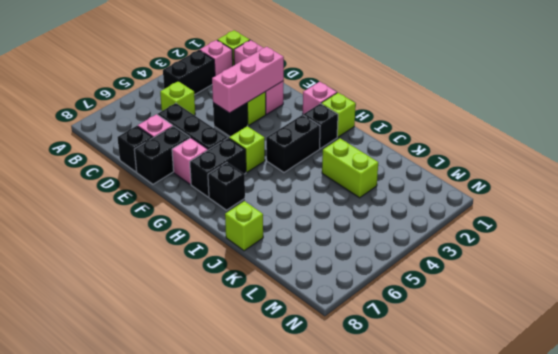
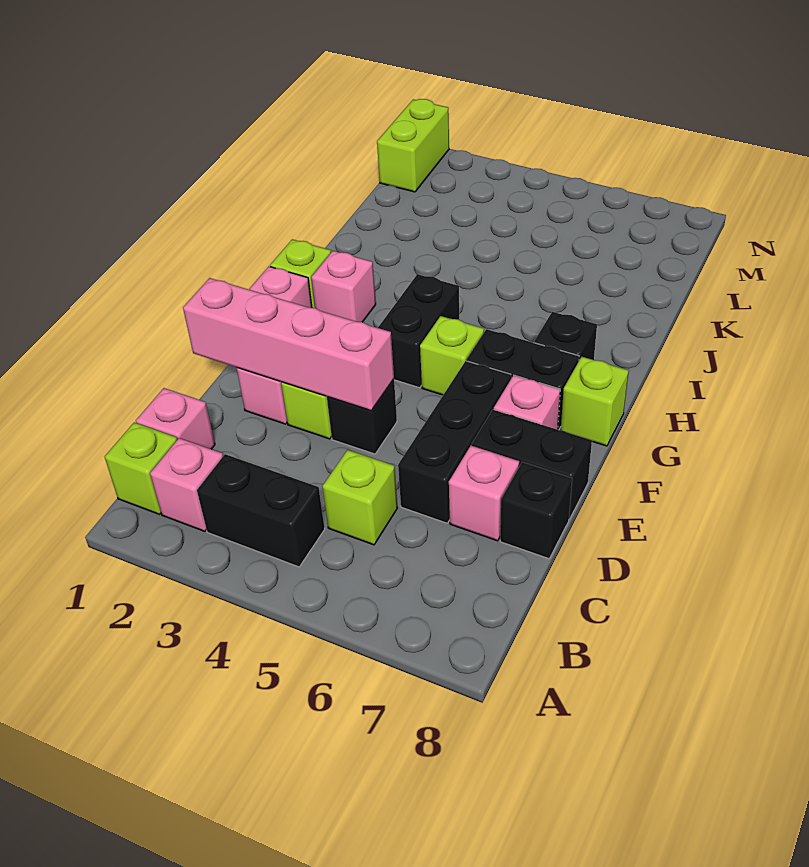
pink 1x3 brick [212,47,284,113] -> pink 1x4 brick [183,278,394,411]
black 1x1 brick [303,104,338,149] -> pink 1x1 brick [311,251,376,322]
black 1x2 brick [266,115,320,172] -> black 1x2 brick turned to [378,274,459,388]
lime 1x2 brick [322,138,378,198] -> lime 1x2 brick moved to [377,99,449,192]
lime 1x1 brick [225,201,263,251] -> lime 1x1 brick moved to [561,357,629,446]

